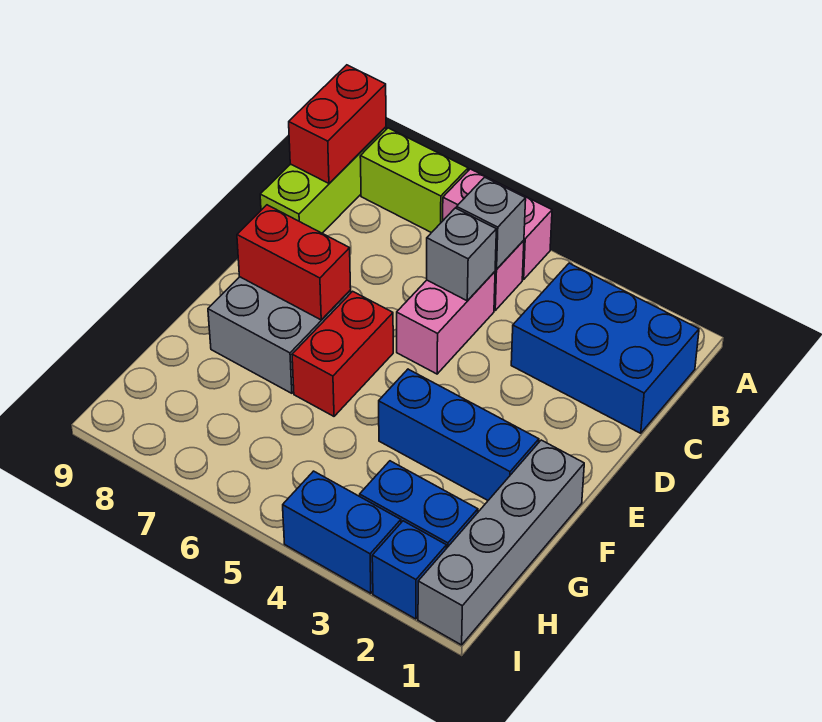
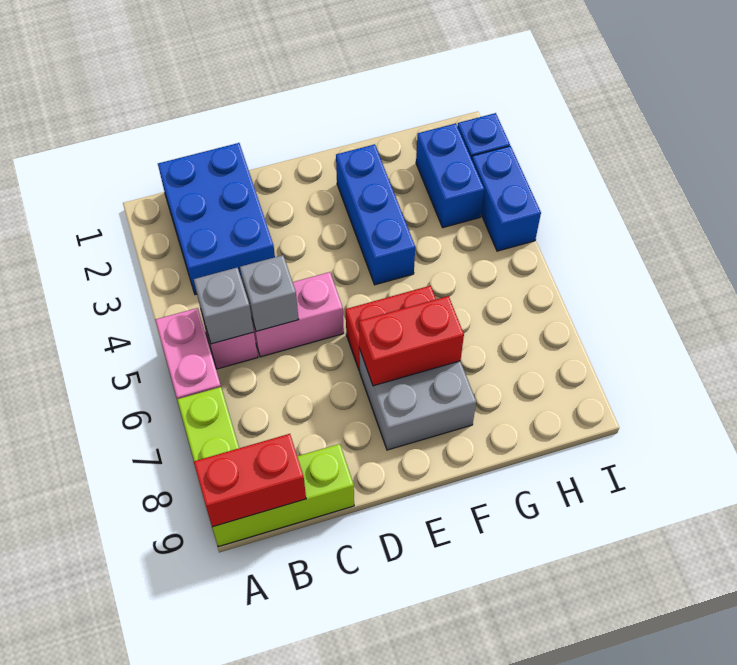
red 1x2 brick [237,205,351,320] -> red 1x2 brick turned to [359,296,464,386]
grey 1x4 brick [418,440,584,645] -> none

